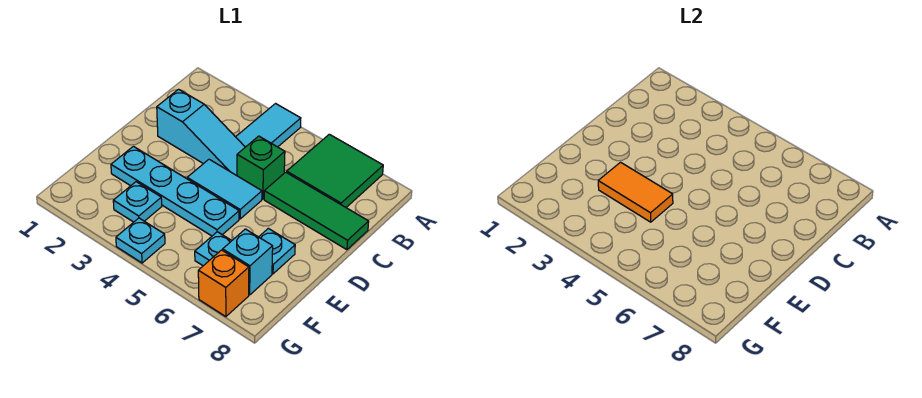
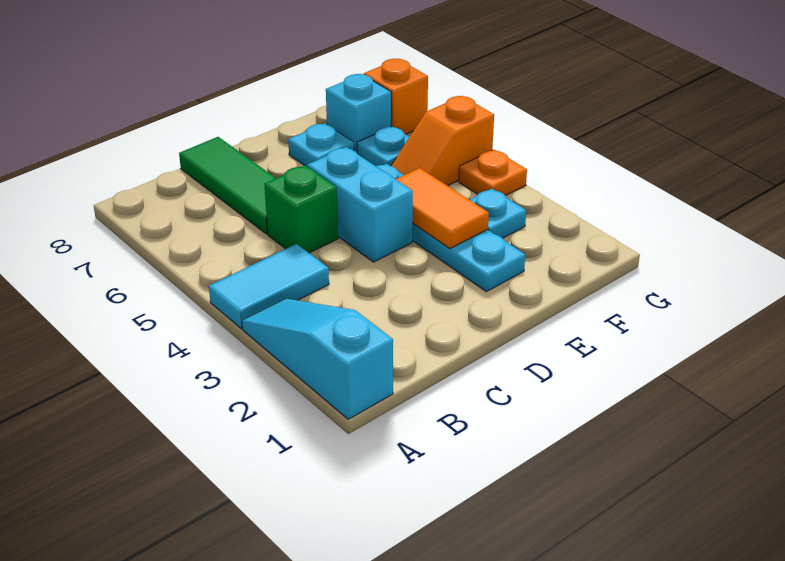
green 2x2 tile [287,134,383,207] -> none
cyan 1x3 slope [157,89,245,176] -> cyan 1x3 slope moved to [242,299,393,419]
cyan 1x2 tile [187,159,262,219] -> cyan 1x2 brick [307,147,413,262]
none -> orange 1x2 slope [391,96,494,186]
cyan 1x1 plate [116,218,165,263] -> orange 1x1 plate [459,150,527,196]

